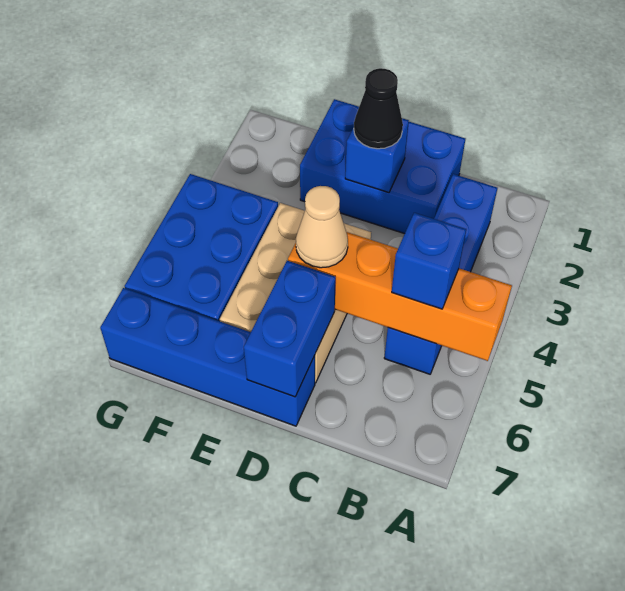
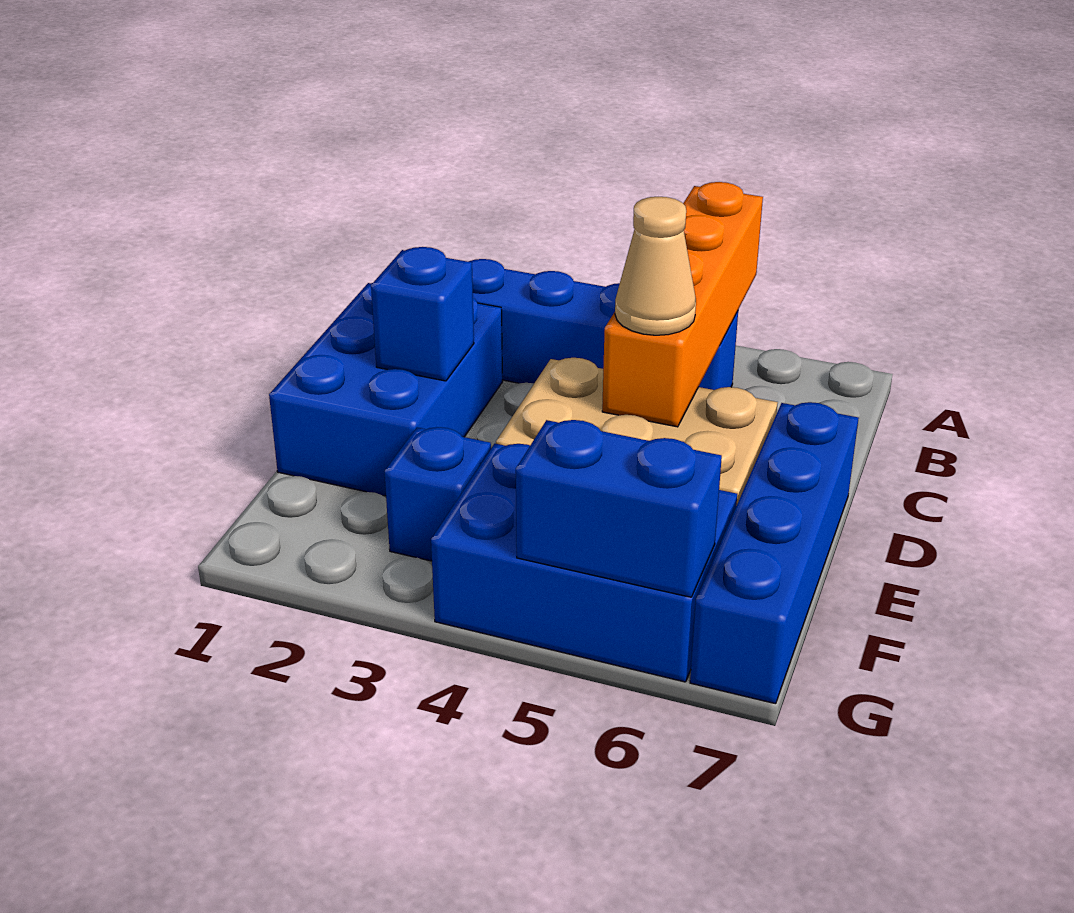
blue 1x1 brick [392,213,466,309] -> blue 1x1 brick moved to [384,427,491,561]
black 1x1 cone [354,68,403,149] -> none
blue 1x2 brick [244,261,336,397] -> blue 1x2 brick moved to [516,420,722,597]

